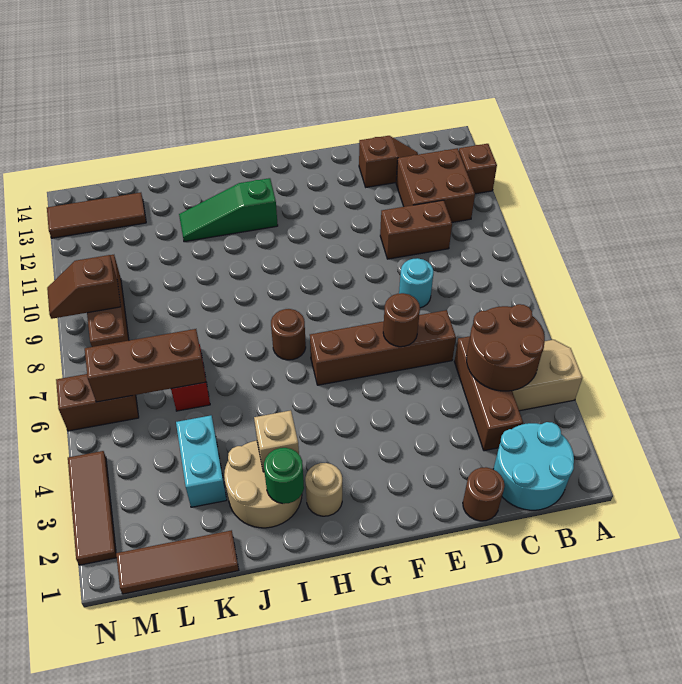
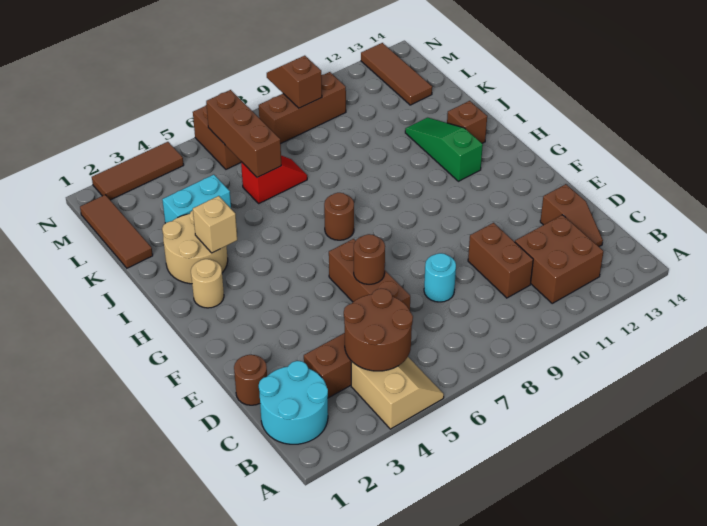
brown 1x1 brick [459,144,497,194] -> brown 1x1 brick moved to [447,101,487,143]
brown 1x4 brick [310,310,456,385] -> brown 1x3 brick [329,239,410,310]
green 1x1 round brick [264,448,304,504] -> none

